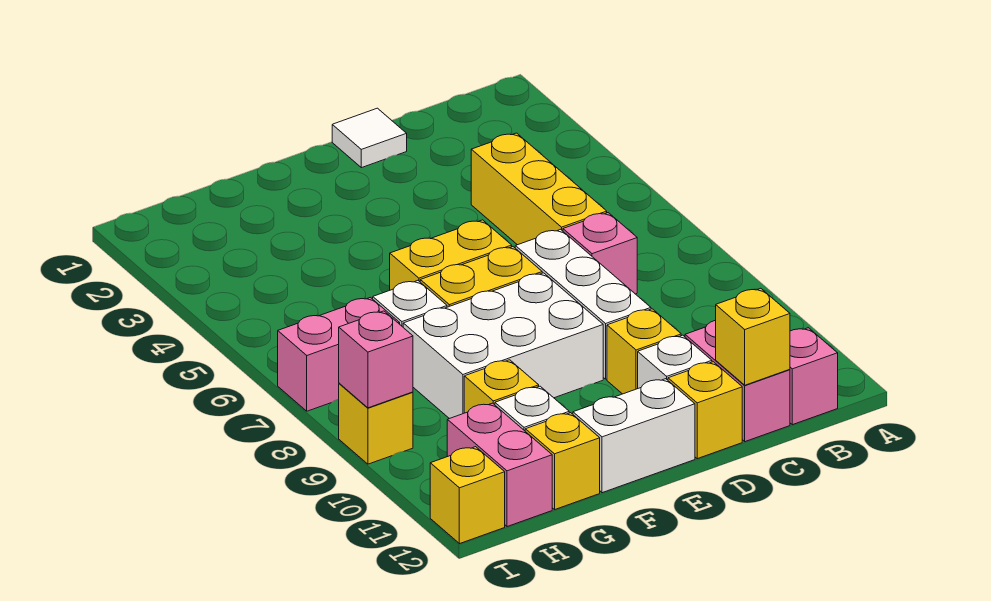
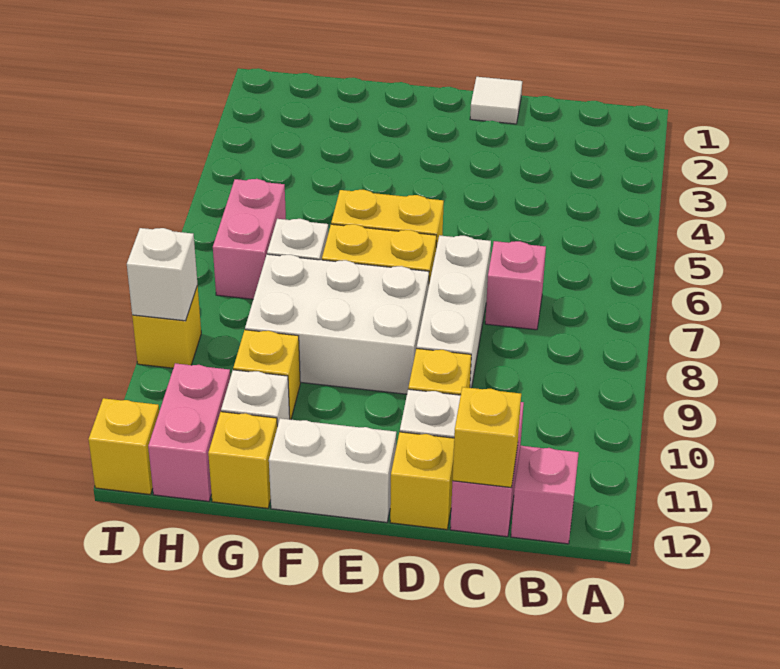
yellow 1x3 brick [471,133,607,245] -> none
pink 1x2 brick [278,297,400,411] -> pink 1x2 brick turned to [213,179,286,299]
pink 1x1 brick [339,311,413,408] -> white 1x1 brick [127,228,198,321]

